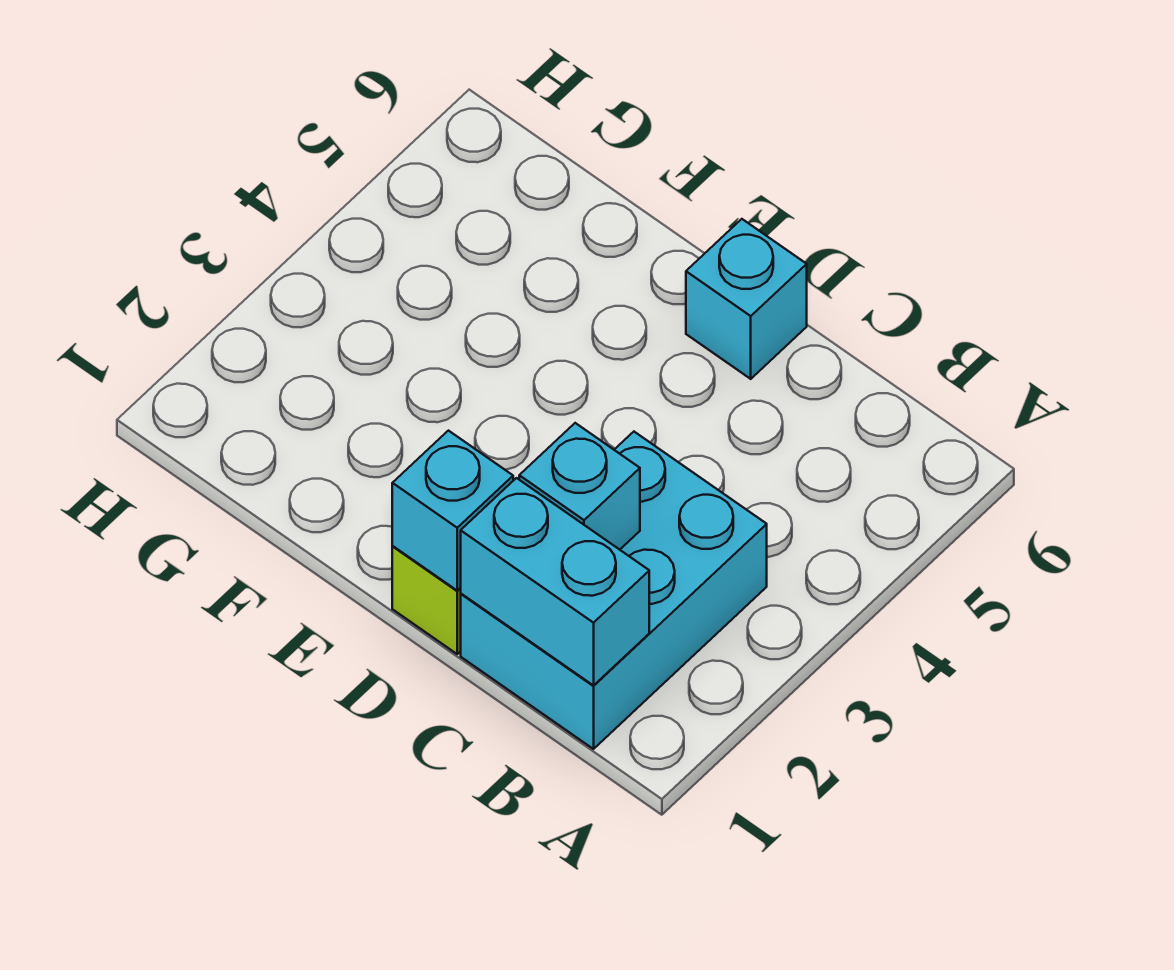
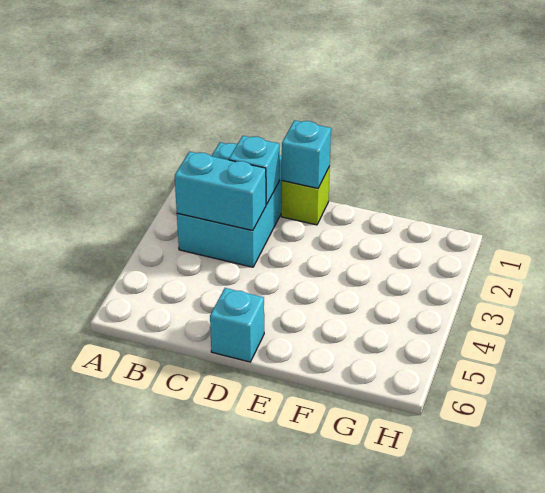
cyan 1x2 brick [461,478,649,685] -> cyan 1x2 brick moved to [175,152,266,231]

